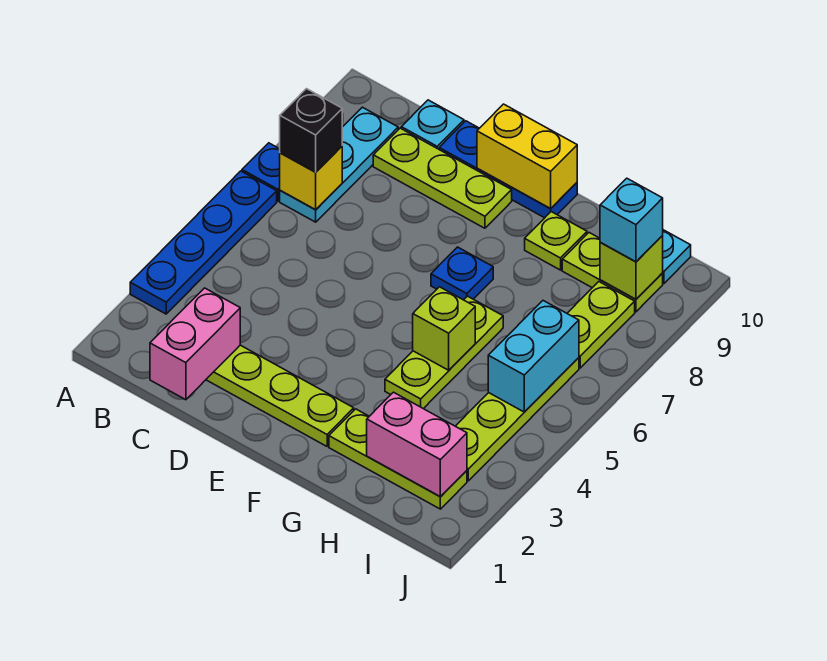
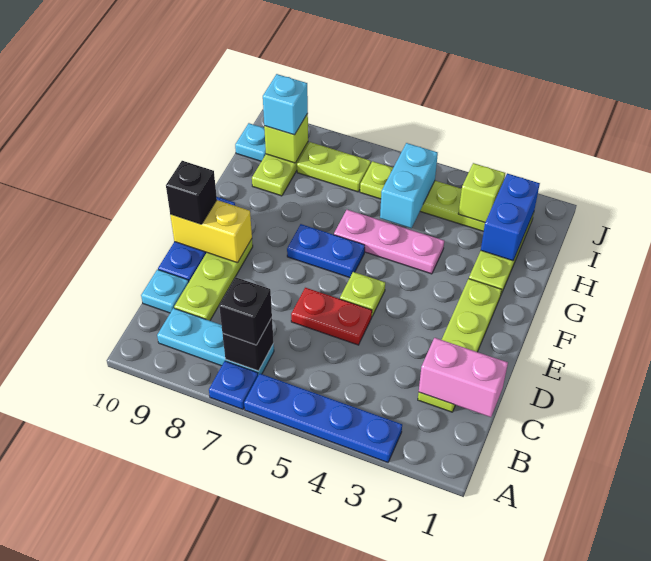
yellow 1x1 brick [280,146,342,210] -> black 1x1 brick [223,318,274,371]
none -> red 1x2 plate [291,288,372,345]
yellow 1x2 brick [477,104,577,209] -> yellow 1x2 brick turned to [170,200,252,263]
none -> black 1x1 brick [166,161,217,224]
blue 1x1 plate [431,247,493,300] -> blue 1x2 plate [287,224,365,278]
lime 1x3 plate [385,296,503,409] -> pink 1x3 plate [334,210,444,274]
lime 1x1 brick [413,287,475,370] -> lime 1x1 brick moved to [458,163,505,223]
lime 1x1 plate [525,212,587,270] -> lime 1x1 plate moved to [340,272,385,316]
pink 1x2 brick [367,392,467,496] -> blue 1x2 brick [481,173,540,261]
cyan 1x2 brick [488,301,579,412] -> cyan 1x2 brick turned to [380,143,438,228]

